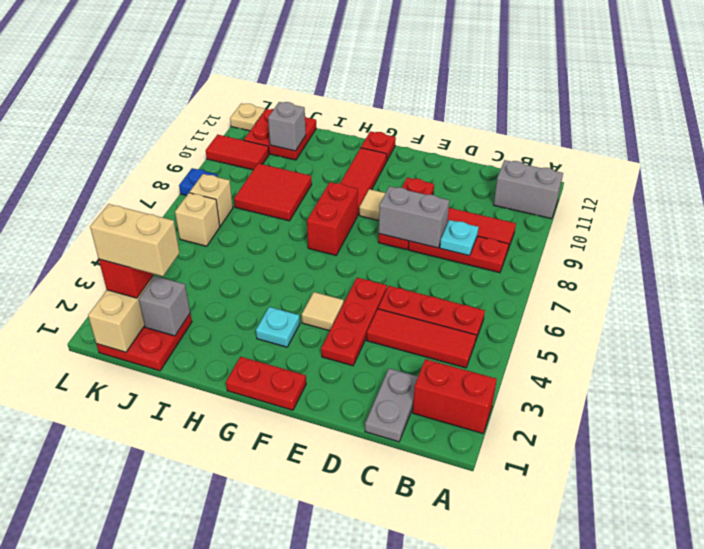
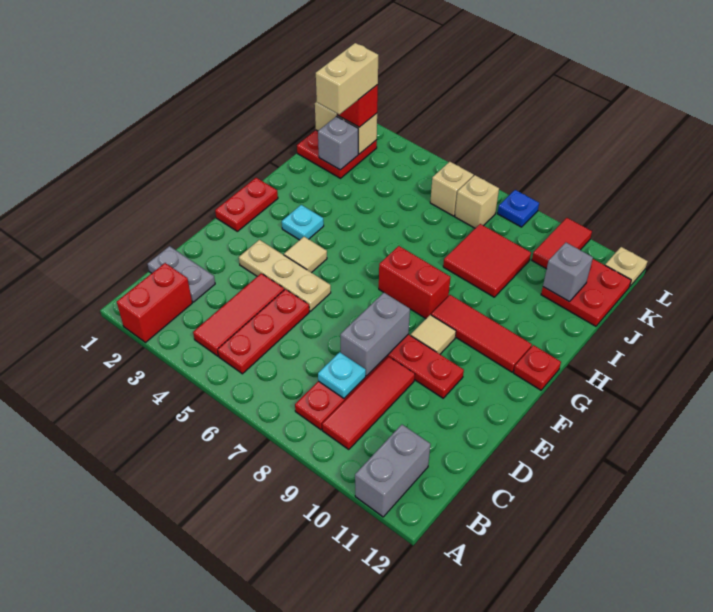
red 1x3 plate [321,278,387,366] -> tan 1x3 plate [239,240,331,311]

